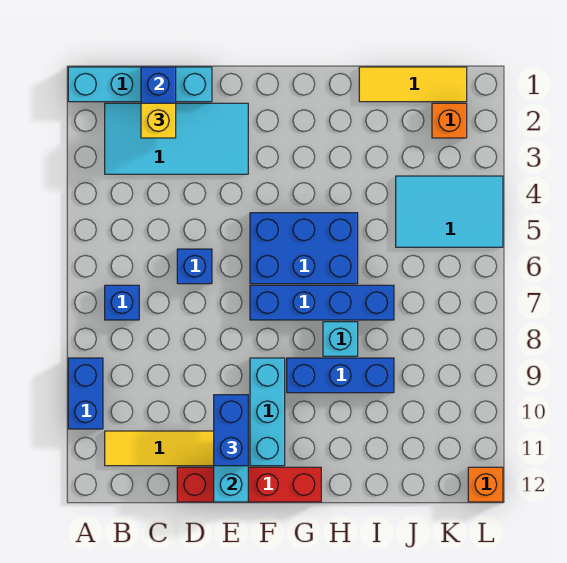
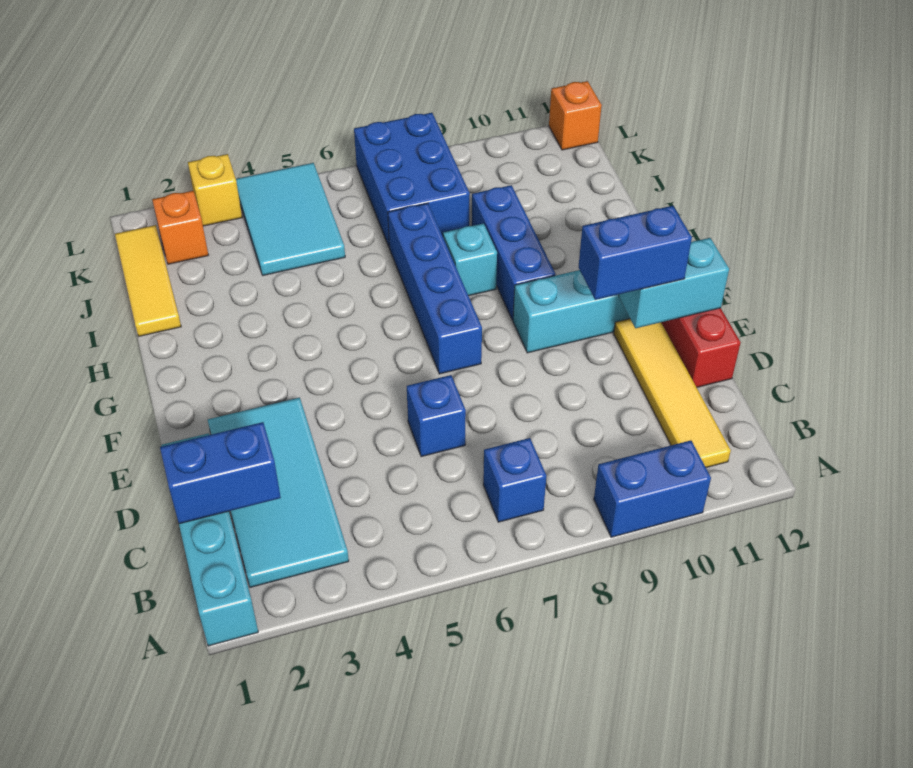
yellow 1x1 brick [141,103,176,138] -> yellow 1x1 brick moved to [188,154,242,226]
blue 2x3 brick [250,213,358,284] -> blue 2x3 brick moved to [354,113,470,248]

